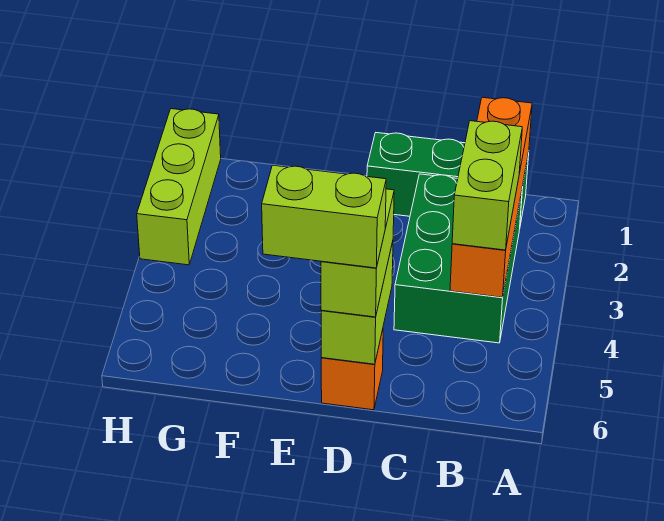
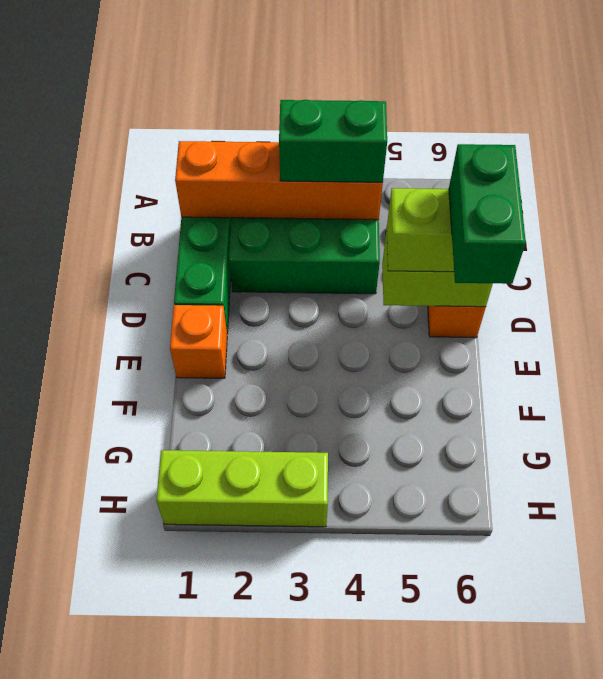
lime 1x2 brick [452,121,522,250] -> green 1x2 brick [279,100,387,183]
lime 1x2 brick [262,165,386,268] -> green 1x2 brick [449,144,526,284]
none -> orange 1x1 brick [170,305,227,378]

